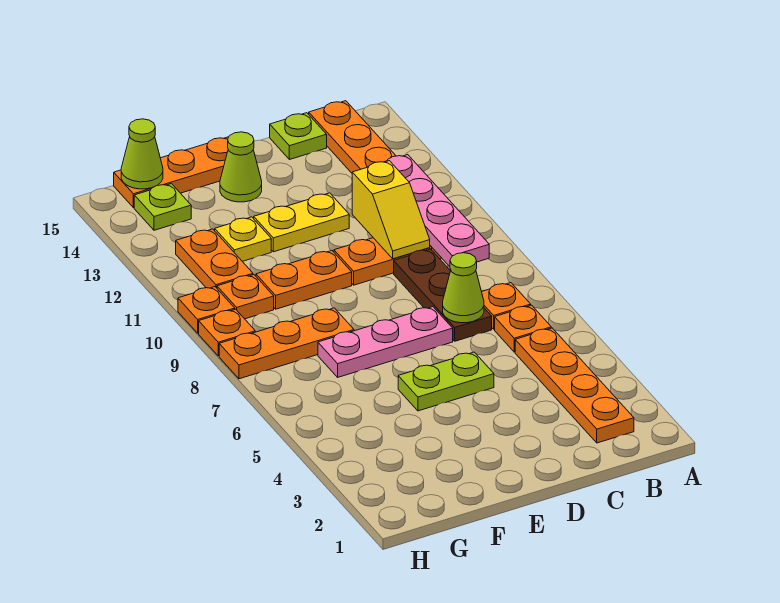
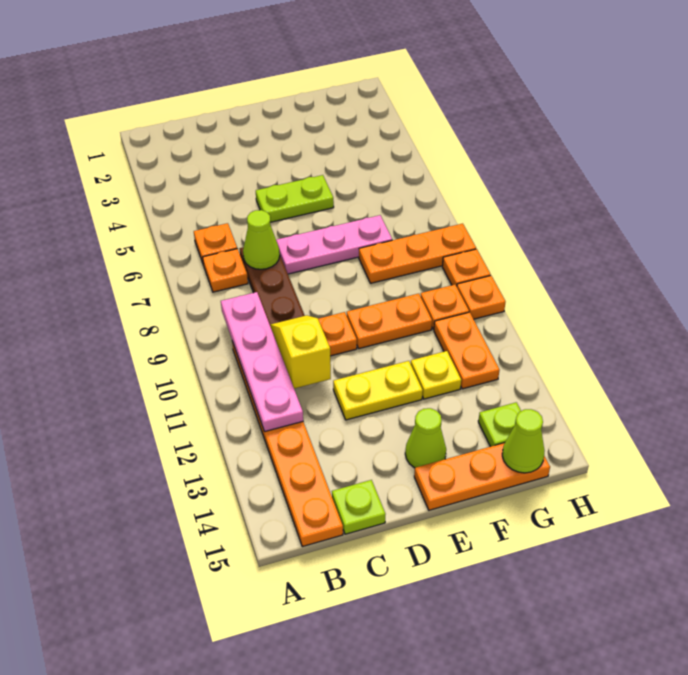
orange 1x4 plate [515,328,634,443] -> none

